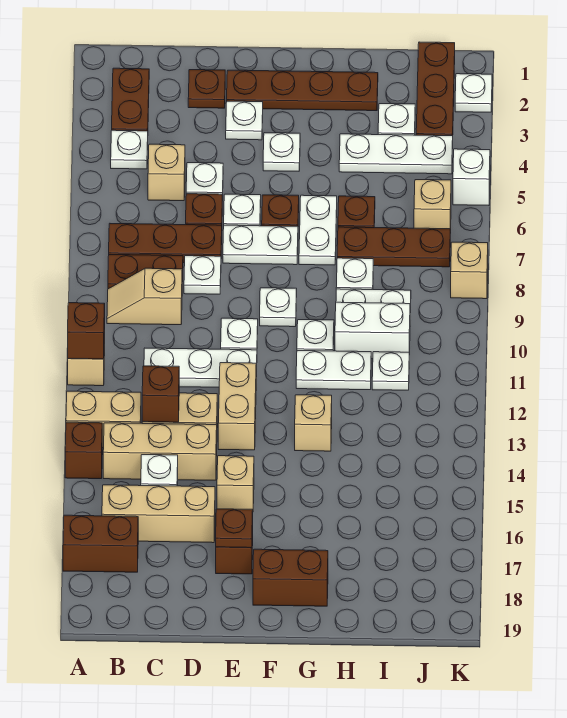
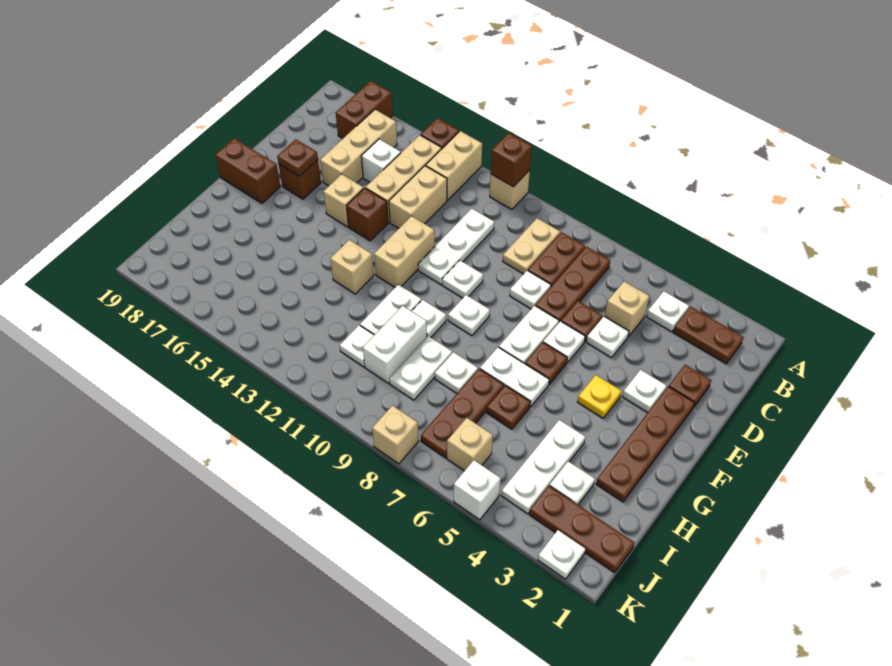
tan 1x2 slope [107,268,182,325] -> tan 1x2 plate [503,218,560,274]
brown 1x1 brick [142,366,179,422] -> brown 1x1 brick moved to [346,188,388,241]
tan 1x2 brick [218,363,256,450] -> tan 1x2 brick turned to [374,216,435,287]
white 1x1 plate [263,133,300,171] -> yellow 1x1 plate [577,375,621,418]
brown 1x2 brick [253,549,328,606] -> brown 1x2 brick turned to [215,138,280,203]

